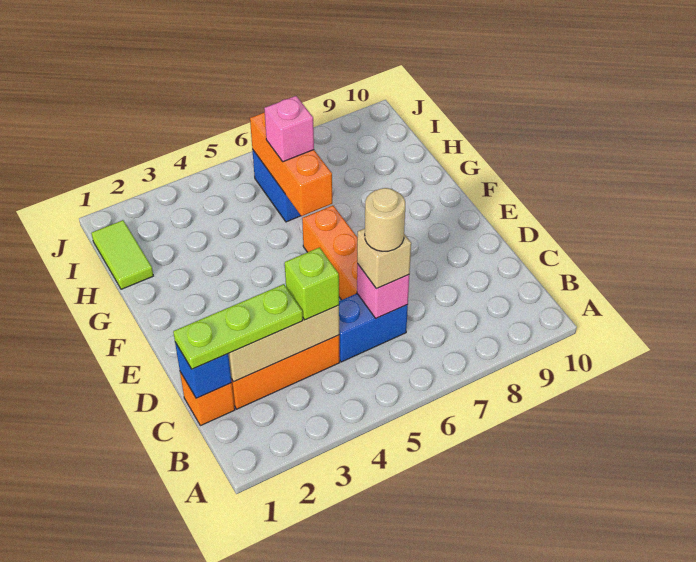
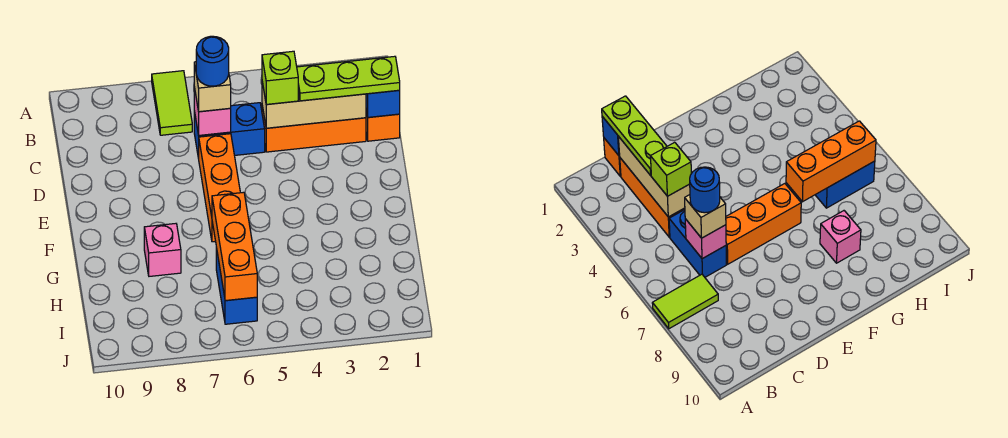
tan 1x1 round brick [365,188,405,251] -> blue 1x1 round brick [196,36,229,86]
lime 1x2 tile [92,220,153,289] -> lime 1x2 tile moved to [152,71,192,135]
pink 1x1 brick [264,96,314,162] -> pink 1x1 brick moved to [144,224,181,276]

